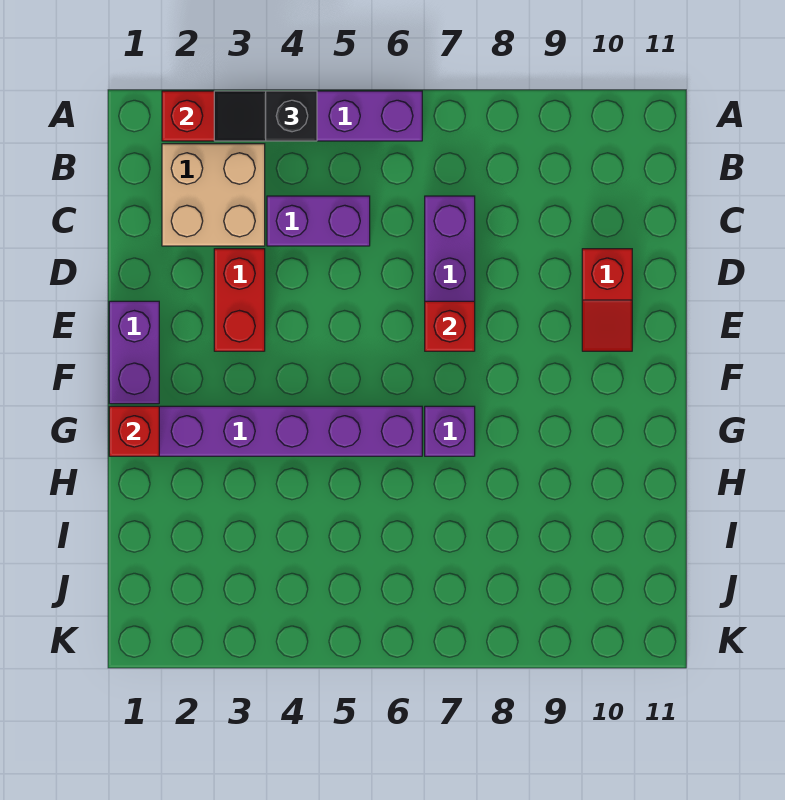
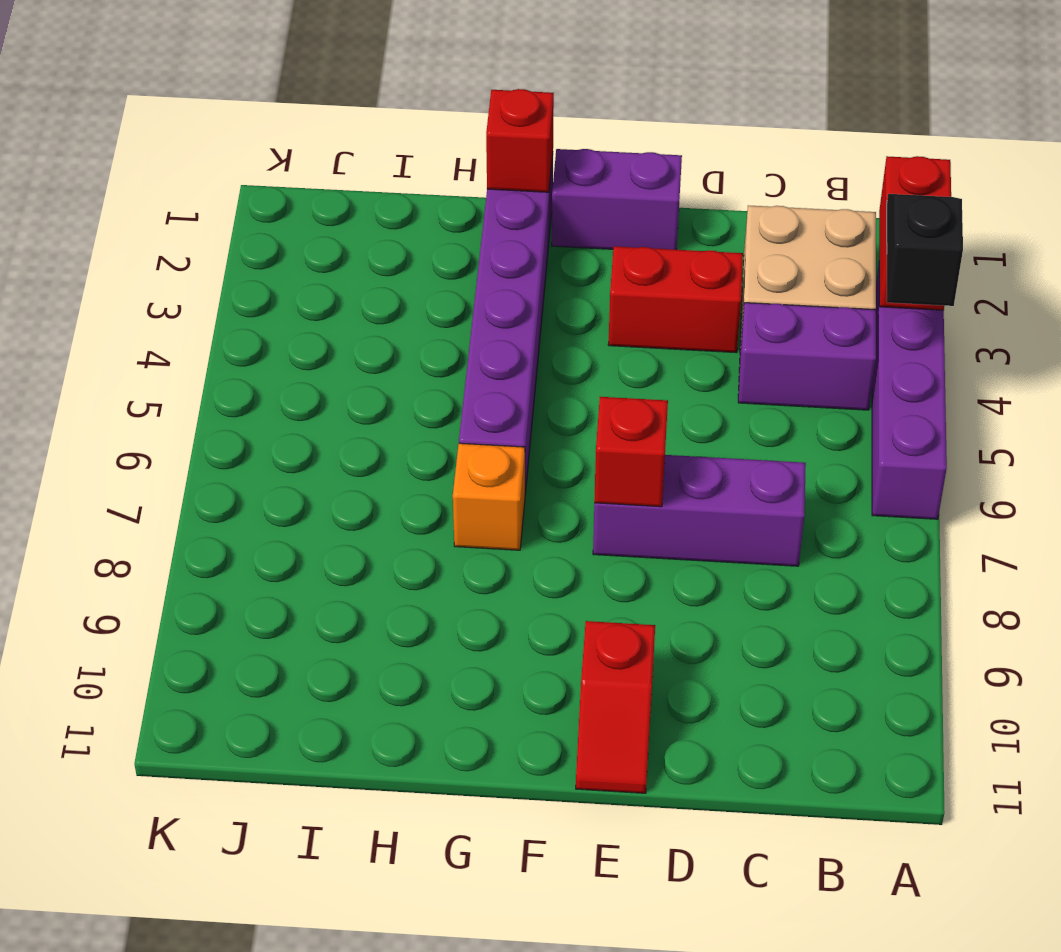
purple 1x2 brick [267,196,370,246] -> purple 1x2 brick turned to [738,303,876,410]
red 1x2 slope [582,249,632,351] -> red 1x2 slope turned to [576,621,655,793]
purple 1x1 brick [425,406,475,456] -> orange 1x1 brick [453,443,525,550]

